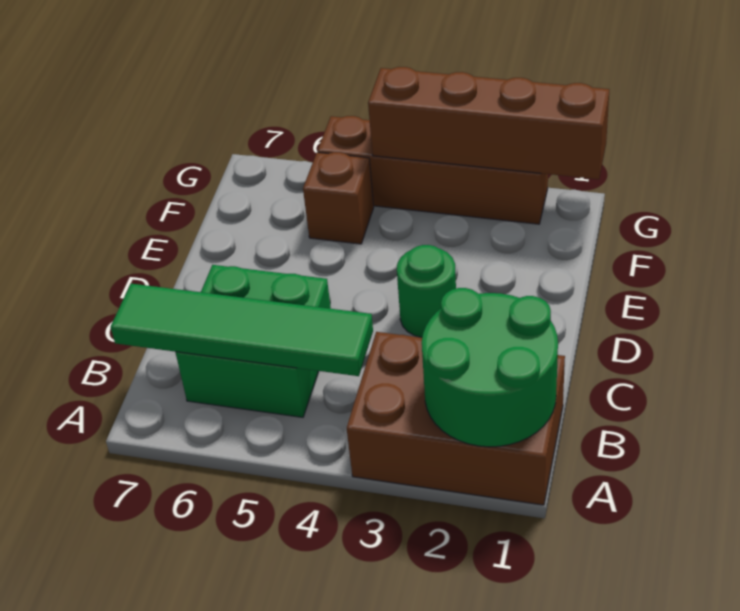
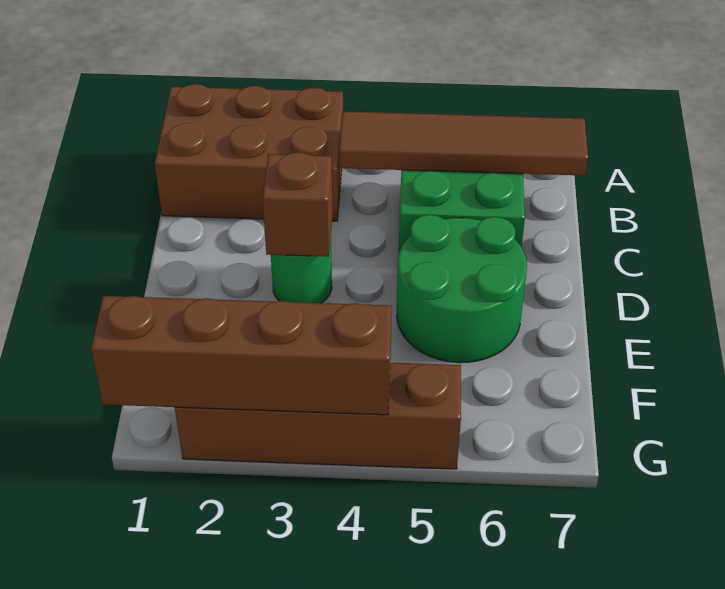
green 2x2 round brick [422,288,558,447] -> green 2x2 round brick moved to [397,215,527,363]
green 1x4 tile [111,284,373,376] -> brown 1x4 tile [339,111,588,176]
brown 1x1 brick [303,152,374,244] -> brown 1x1 brick moved to [263,152,333,257]

